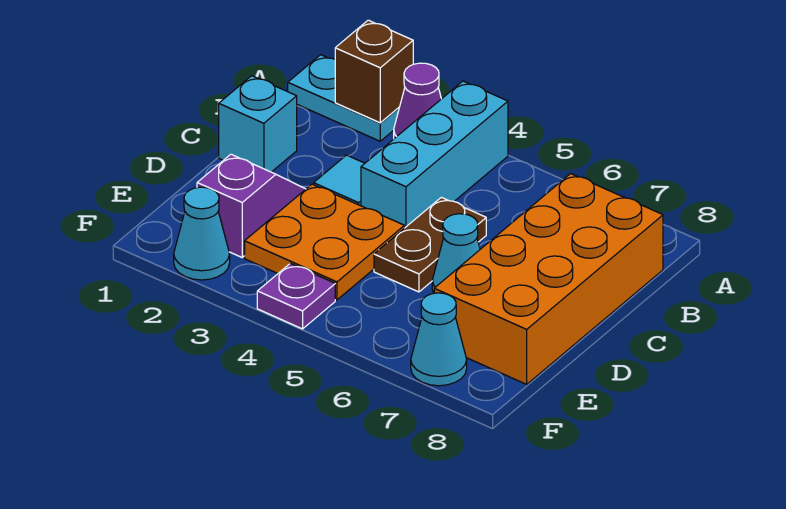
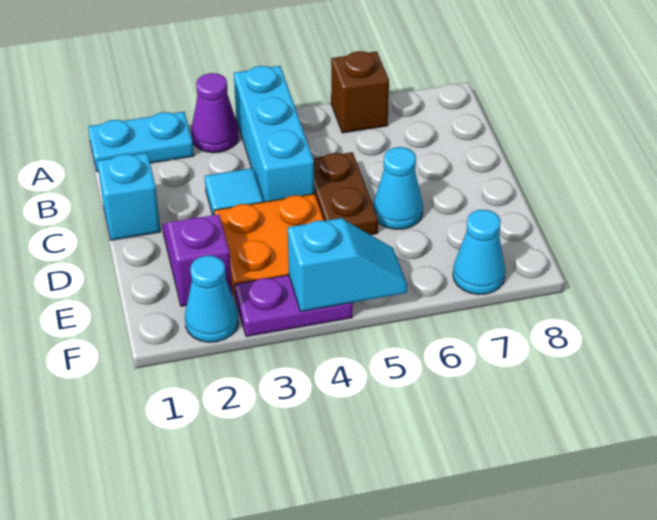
brown 1x1 brick [335,20,413,123] -> brown 1x1 brick moved to [331,51,389,133]
orange 2x4 brick [434,174,663,384] -> none
purple 1x1 plate [257,263,335,329] -> purple 1x2 plate [235,275,353,337]
none -> cyan 1x2 slope [288,218,407,311]

